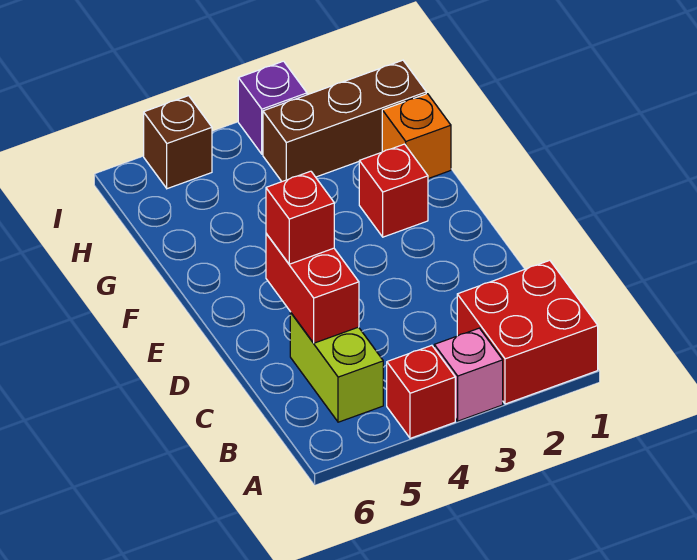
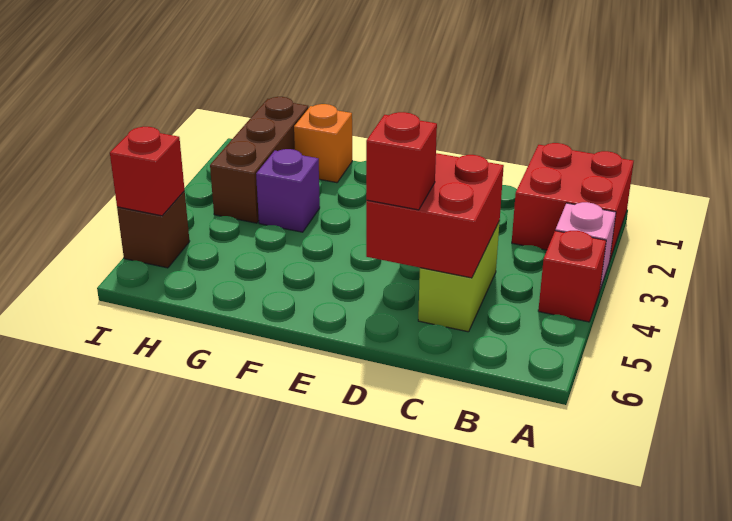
lime 1x2 brick [290,312,383,422] -> lime 1x2 brick turned to [418,221,500,332]
red 1x2 brick [266,234,359,343] -> red 2x2 brick [366,153,504,278]
red 1x1 brick [359,144,428,237] -> red 1x1 brick moved to [110,127,185,216]
purple 1x1 brick [238,61,307,154] -> purple 1x1 brick moved to [256,149,320,232]

